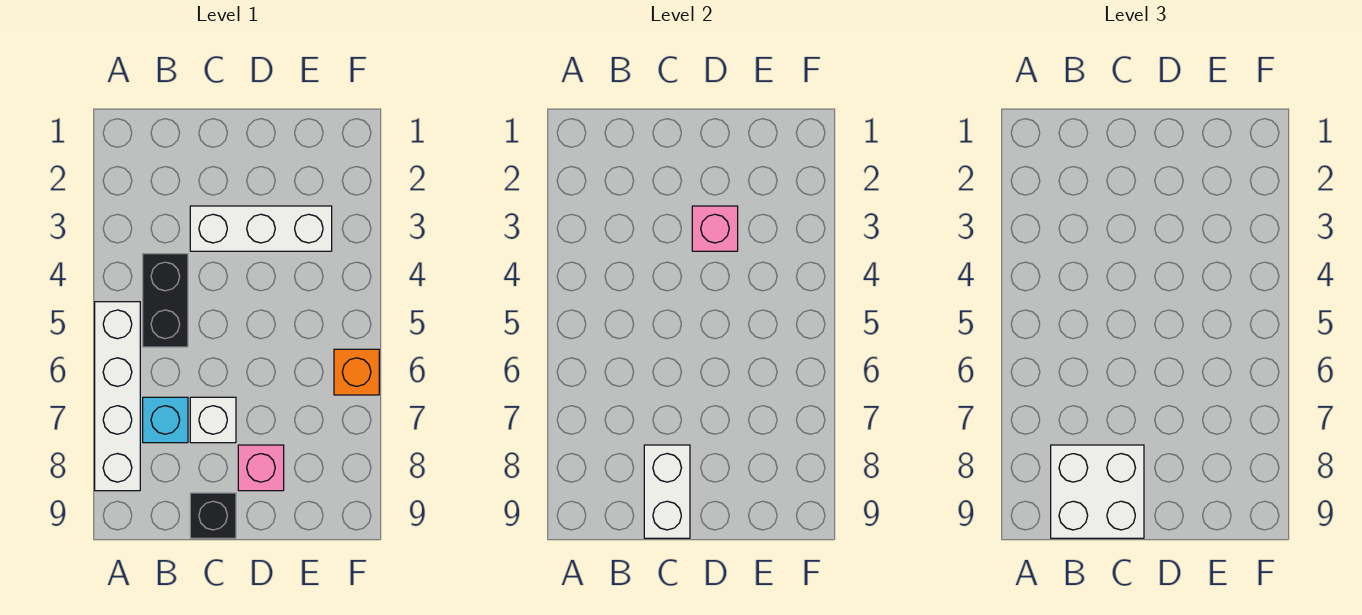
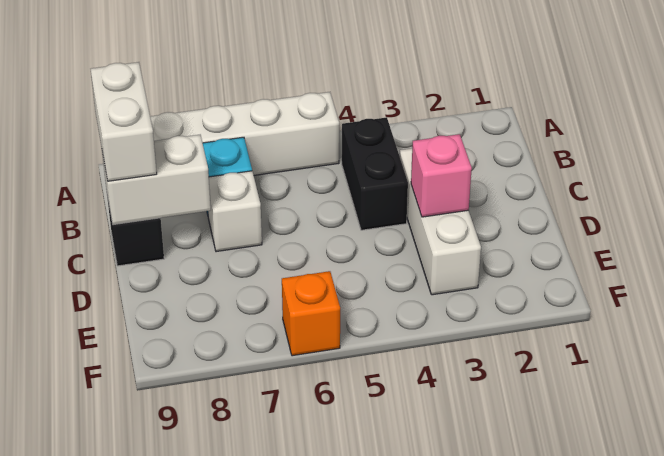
black 1x2 brick [143,254,188,347] -> black 1x2 brick turned to [342,117,408,230]
white 2x2 brick [1051,445,1144,538] -> white 1x2 brick [91,62,157,181]
pink 1x1 brick [238,445,284,491] -> none

